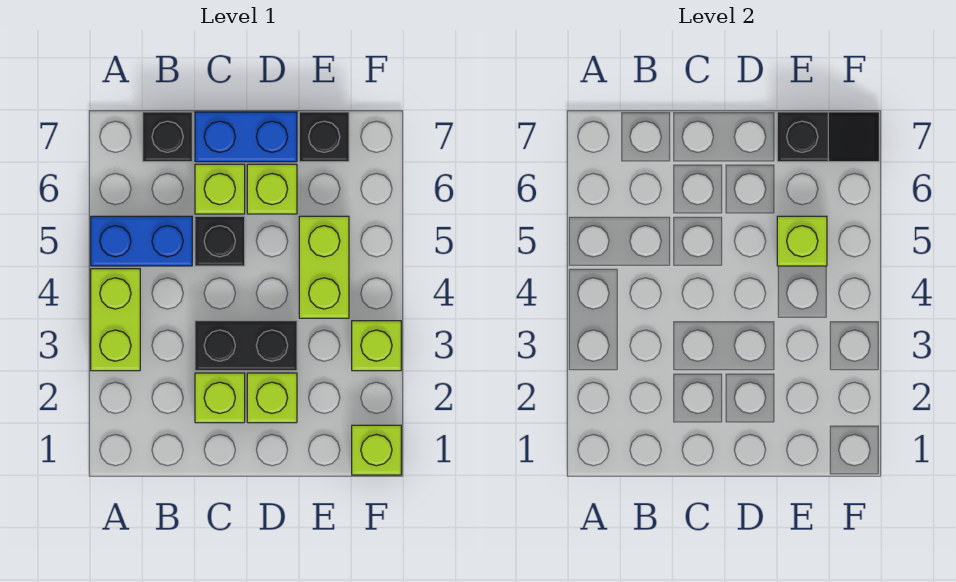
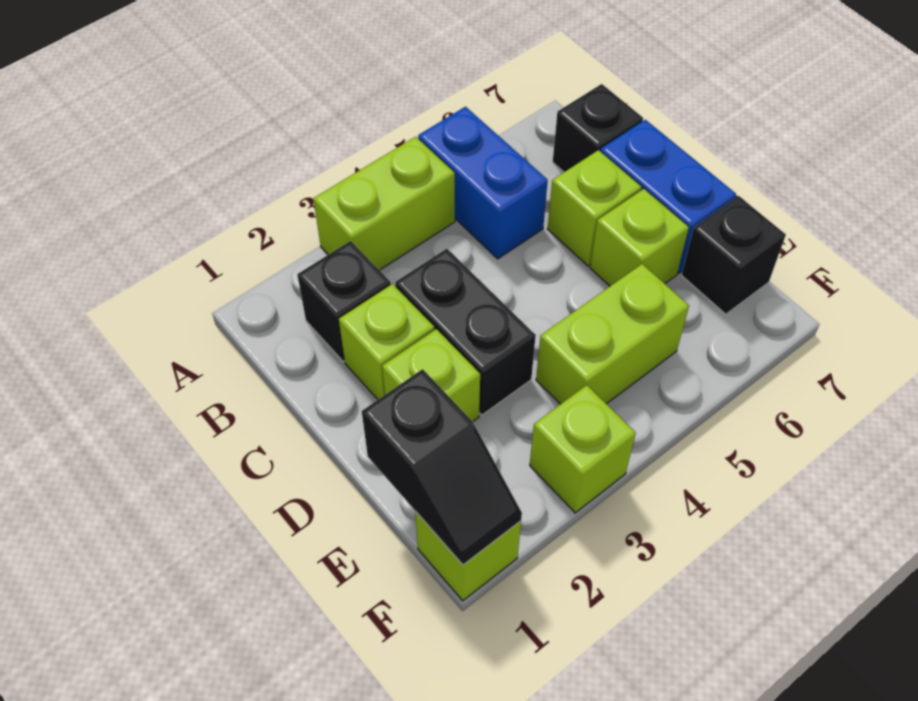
black 1x1 brick [195,216,245,266] -> black 1x1 brick moved to [297,241,391,362]
lime 1x1 brick [777,216,827,266] -> none
black 1x2 slope [777,112,879,162] -> black 1x2 slope moved to [362,369,522,565]

